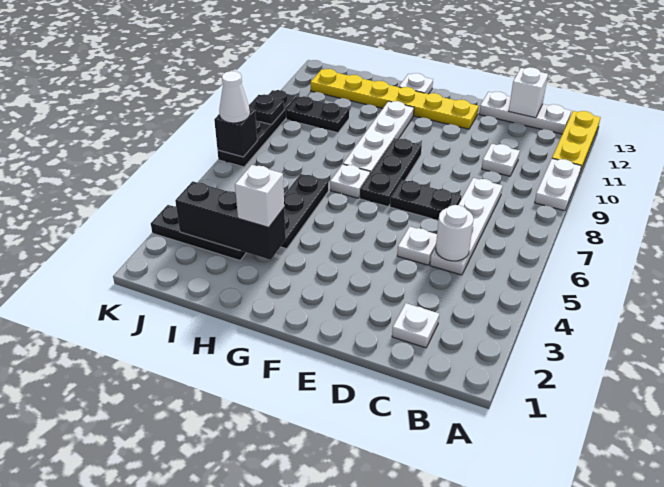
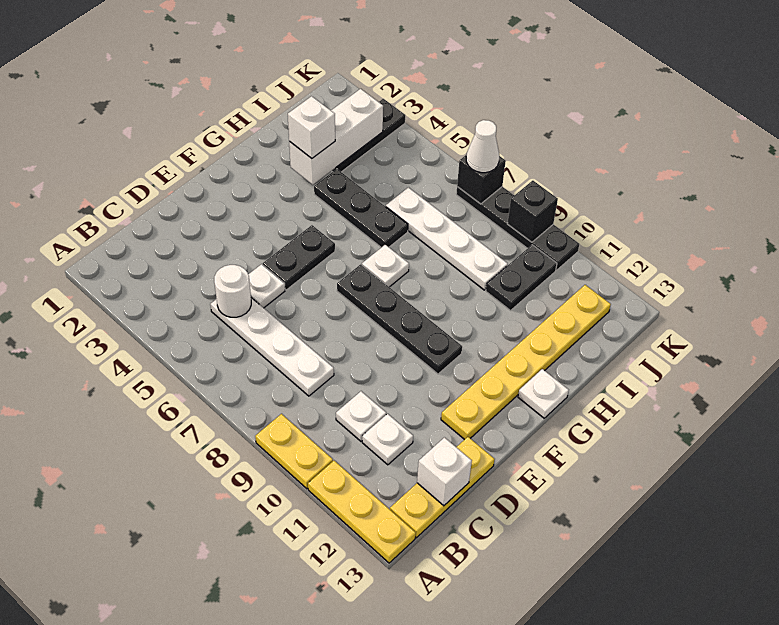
white 1x2 plate [535,159,581,211] -> yellow 1x2 plate [255,414,333,489]
white 1x3 plate [479,92,571,134] -> yellow 1x3 plate [390,437,495,538]
white 1x1 plate [392,303,439,348] -> white 1x1 plate moved to [362,414,413,465]
black 1x2 plate [390,180,461,220] -> black 1x2 plate moved to [263,225,335,290]
black 1x3 plate [360,138,422,206] -> black 1x4 plate [337,264,462,374]
white 1x4 plate [343,101,414,173] -> white 1x4 plate moved to [386,187,508,290]
black 1x3 brick [175,181,286,260] -> white 1x3 brick [289,89,383,185]
black 1x1 plate [249,94,284,125] -> black 1x1 brick [507,181,558,242]

